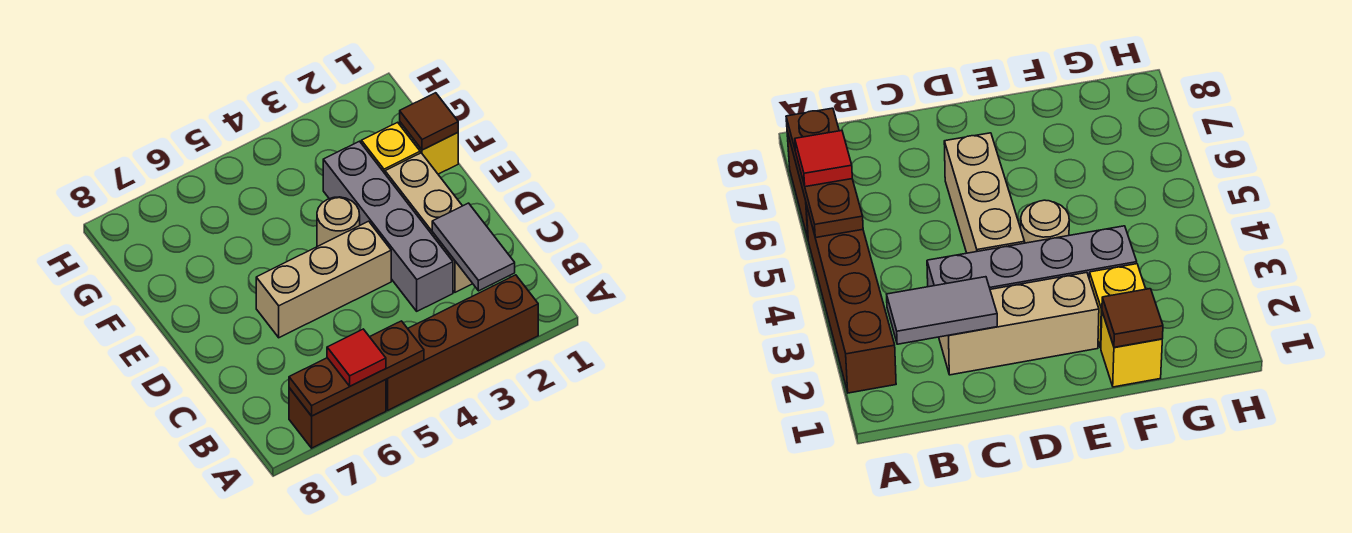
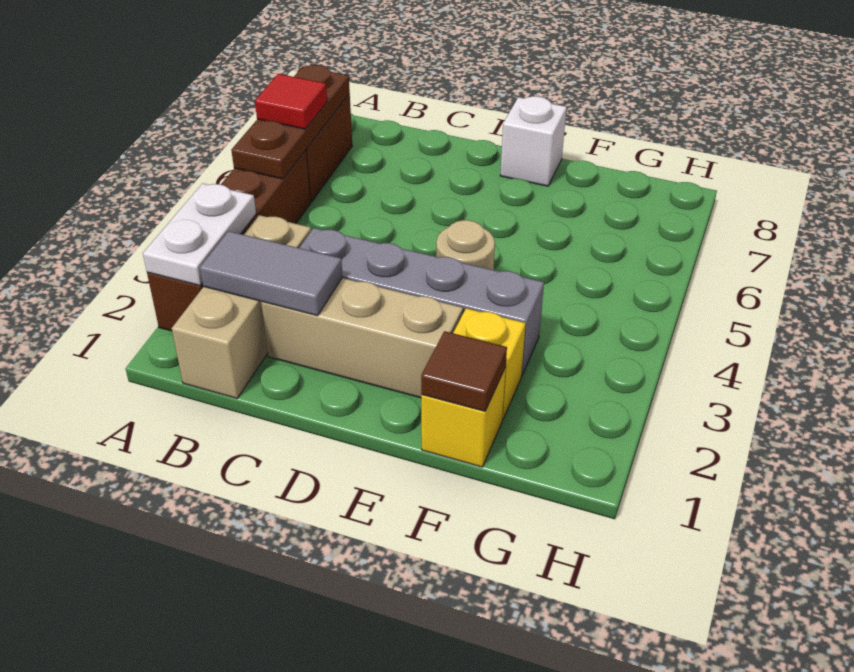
none -> white 1x2 plate [143,183,256,286]
tan 1x3 brick [256,221,391,338] -> tan 1x3 brick moved to [172,215,311,398]
none -> white 1x1 brick [500,96,567,186]

